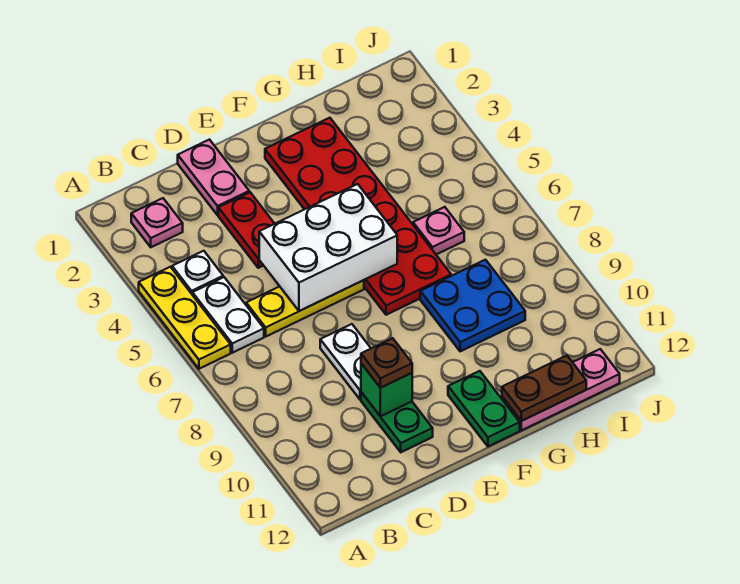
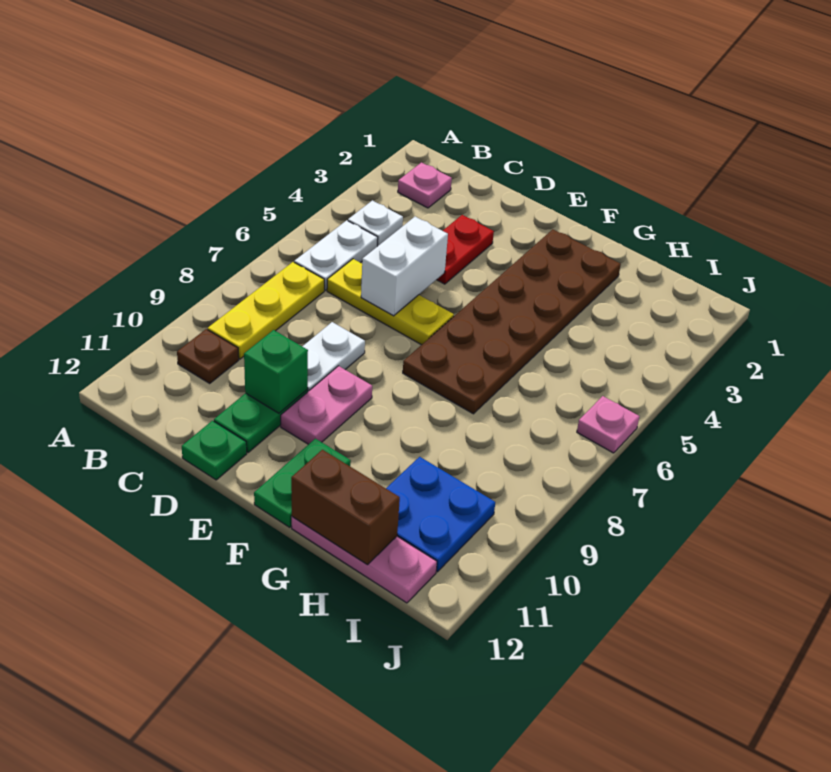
yellow 1x3 plate [139,267,231,369] -> yellow 1x3 plate moved to [208,262,324,359]
pink 1x2 plate [178,140,249,215] -> pink 1x2 plate moved to [281,366,372,444]
white 2x3 brick [259,184,397,311] -> white 1x2 brick [361,217,448,316]
brown 1x1 plate [361,338,412,388] -> brown 1x1 plate moved to [177,329,239,383]
none -> green 1x1 plate [182,421,247,480]
red 2x6 plate [265,118,451,315] -> brown 2x6 plate [403,229,621,414]
blue 2x2 plate [420,260,525,351] -> blue 2x2 plate moved to [386,457,495,572]
brown 1x2 plate [502,356,586,421] -> brown 1x2 brick [291,450,400,565]
pink 1x1 plate [413,207,464,255] -> pink 1x1 plate moved to [577,396,639,453]

